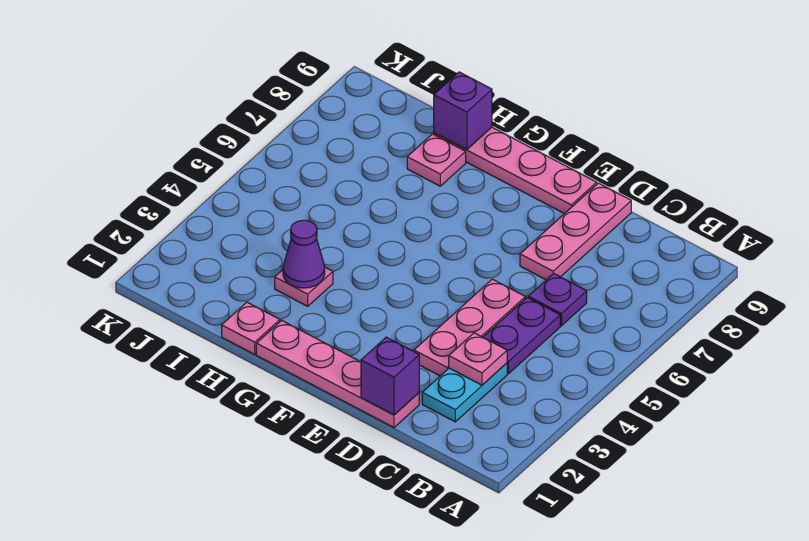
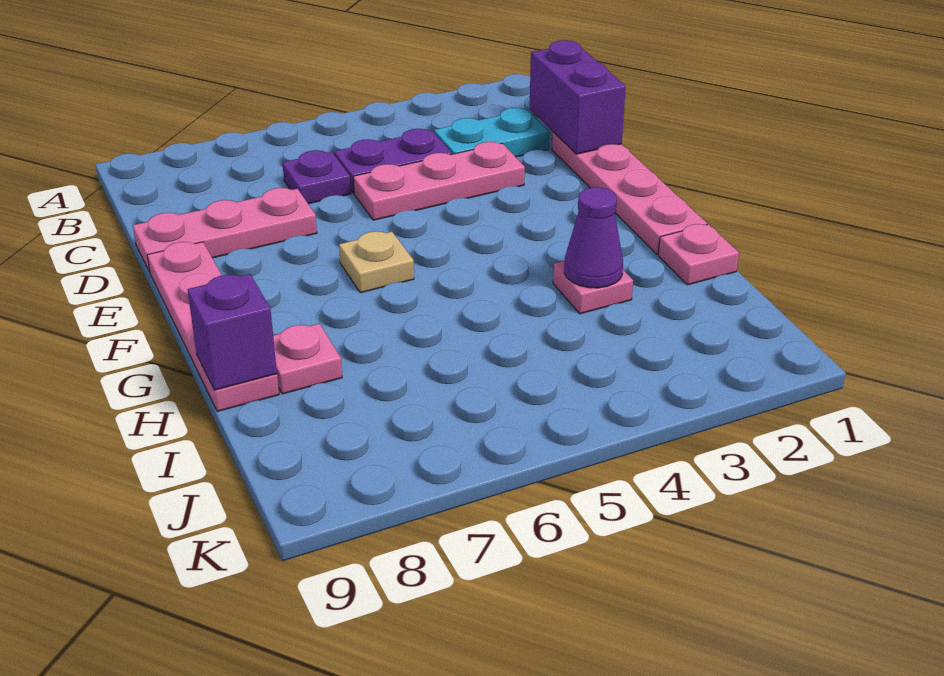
pink 1x1 plate [449,333,507,385] -> none
purple 1x1 brick [361,337,419,415] -> purple 1x2 brick [529,40,626,154]
none -> tan 1x1 plate [339,231,414,293]

